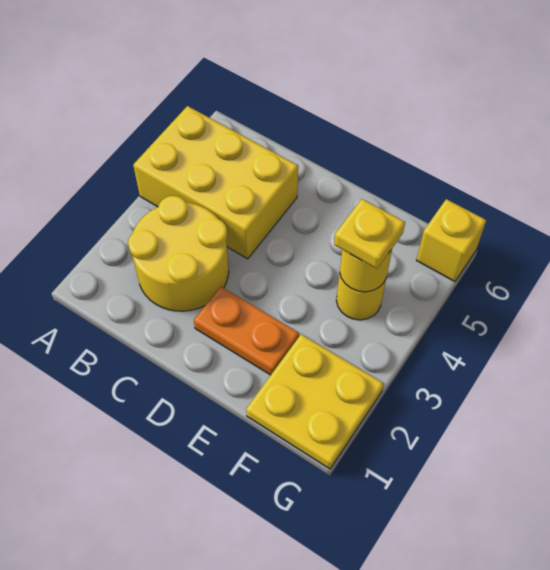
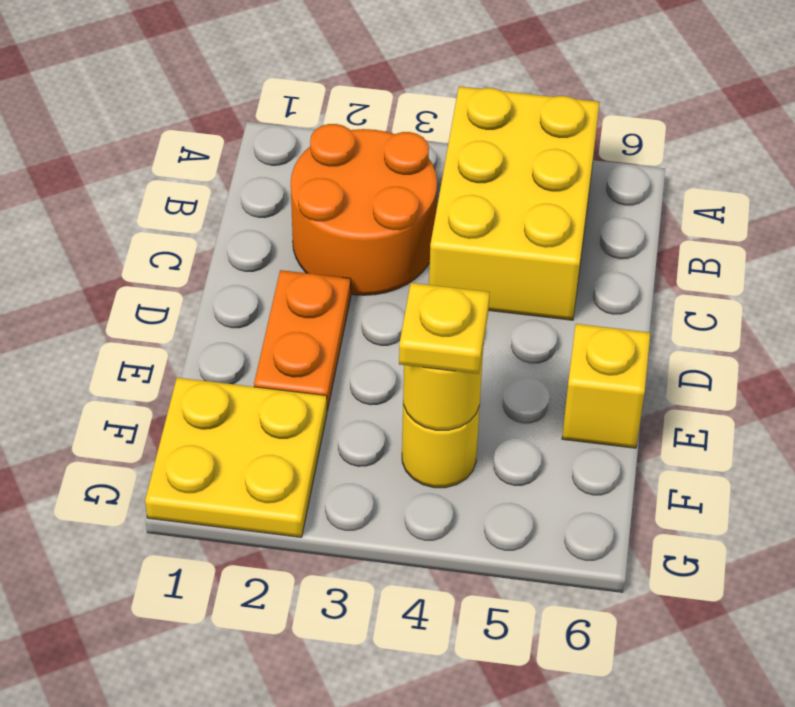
yellow 2x2 round brick [128,196,229,311] -> orange 2x2 round brick [291,124,437,295]
yellow 1x1 brick [416,199,486,282] -> yellow 1x1 brick moved to [562,324,650,448]

